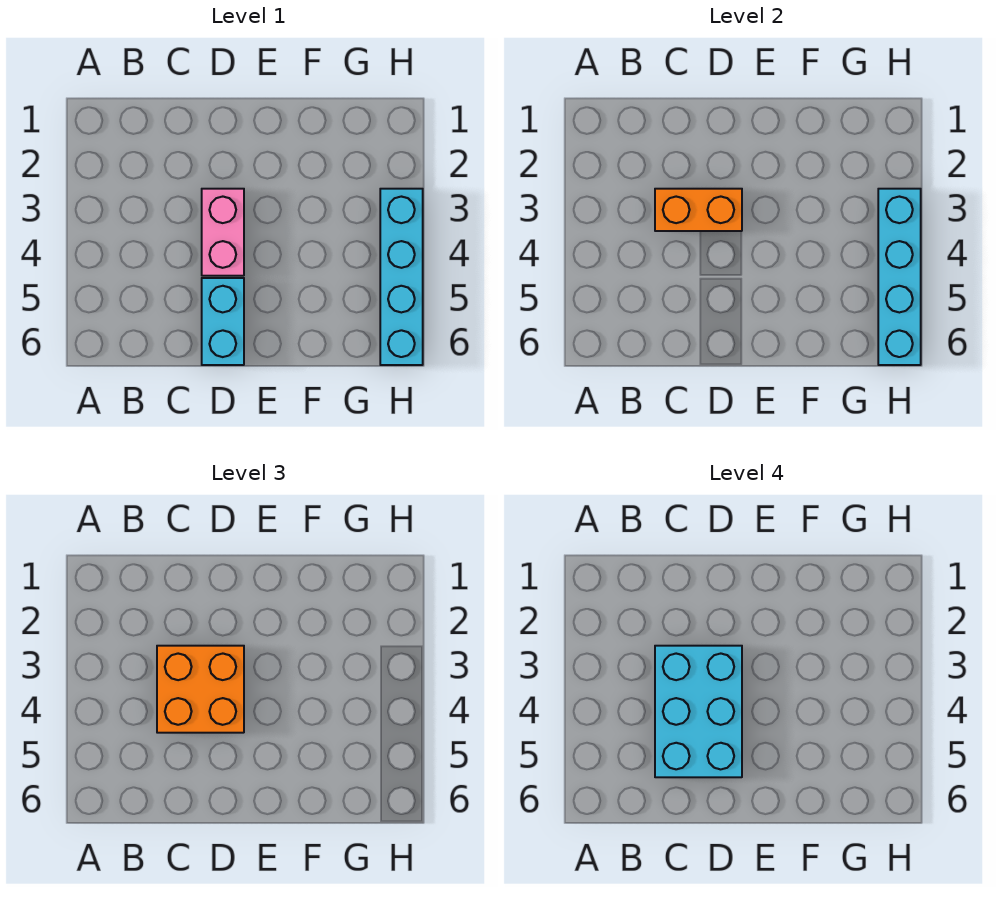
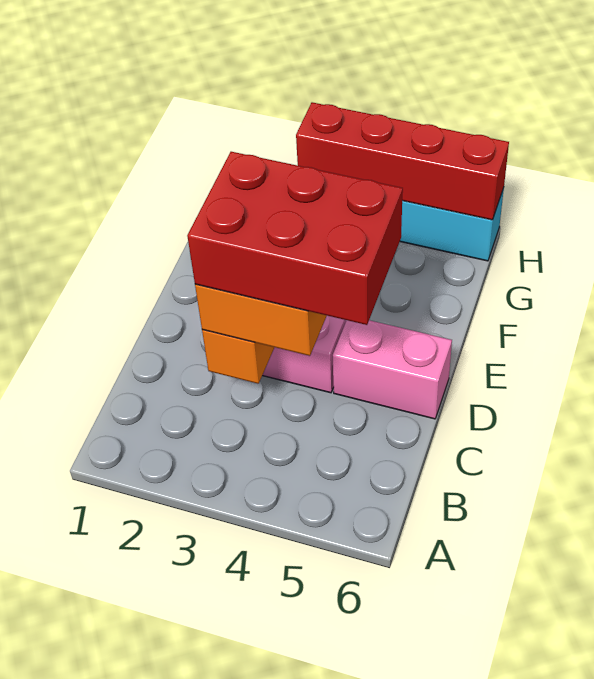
cyan 2x3 brick [655,646,742,777] -> red 2x3 brick [187,152,403,325]
cyan 1x2 brick [202,278,244,365] -> pink 1x2 brick [333,320,452,419]
cyan 1x4 brick [878,189,921,365] -> red 1x4 brick [296,102,509,220]

